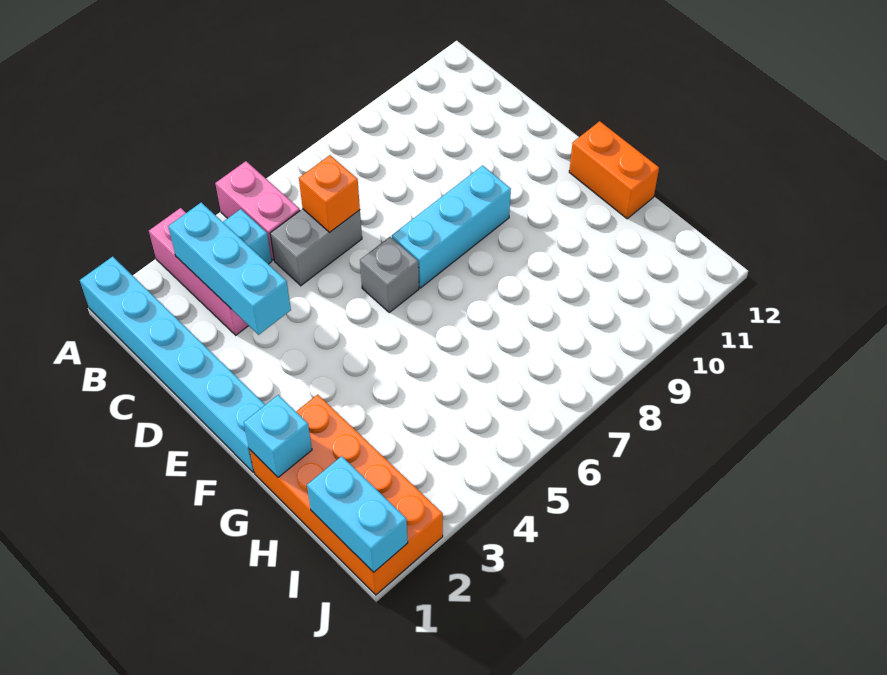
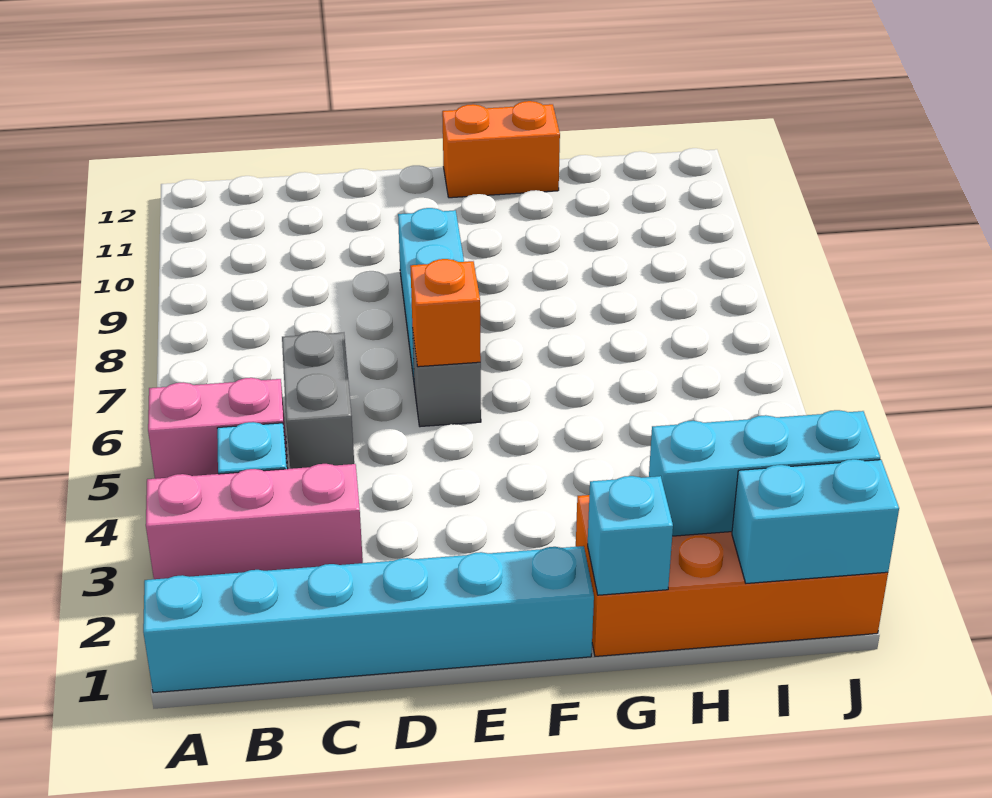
cyan 1x3 brick [168,203,291,335] -> cyan 1x3 brick moved to [649,410,880,536]
orange 1x1 brick [299,155,360,232] -> orange 1x1 brick moved to [410,259,481,367]

